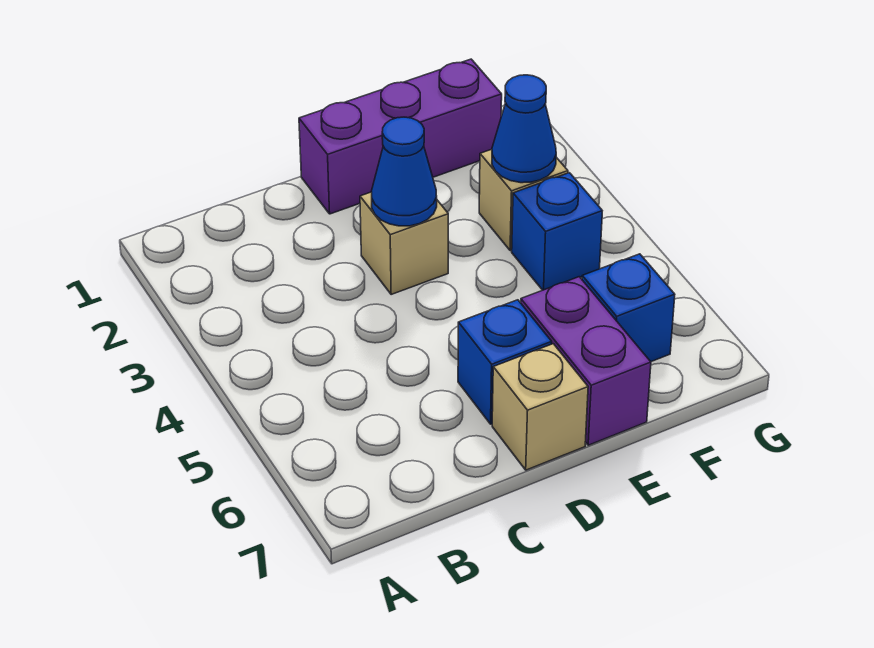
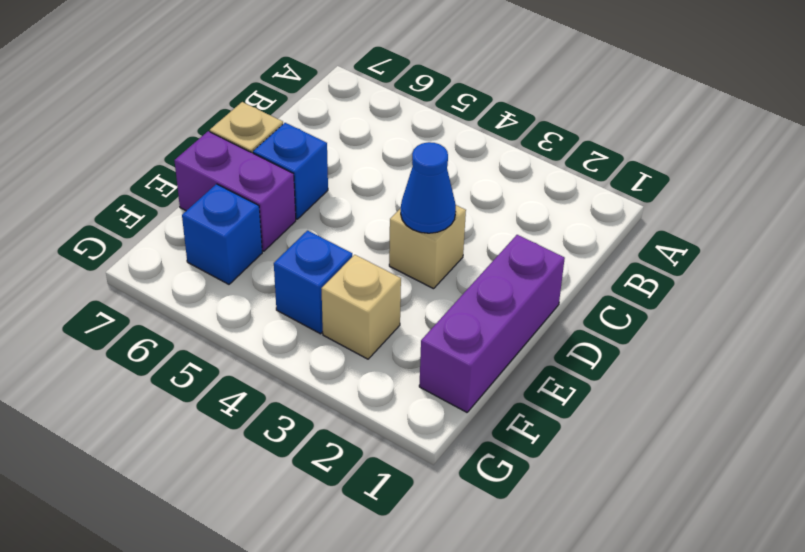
blue 1x1 cone [492,75,556,183] -> none

